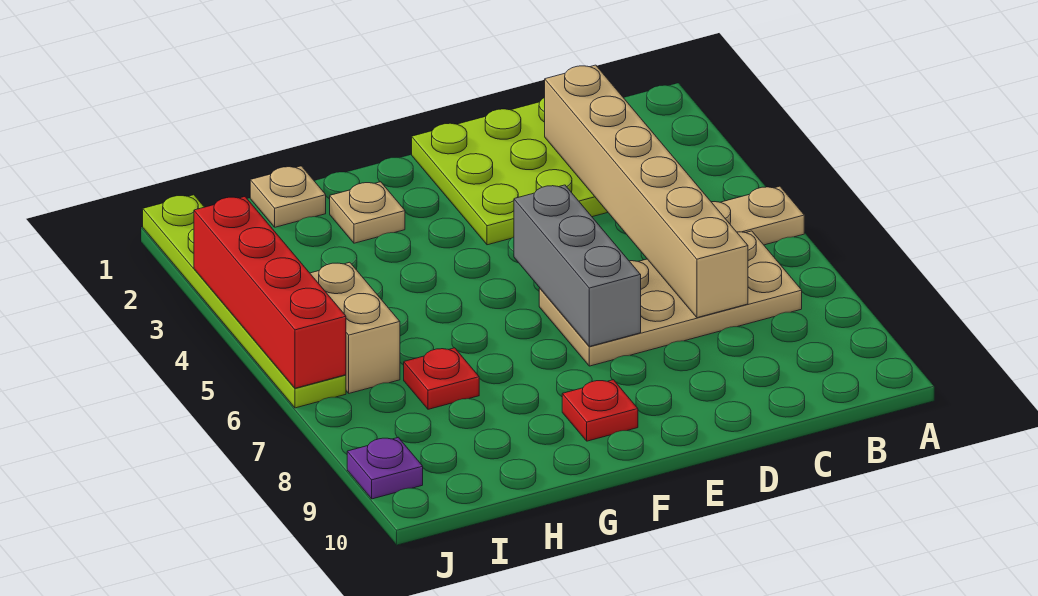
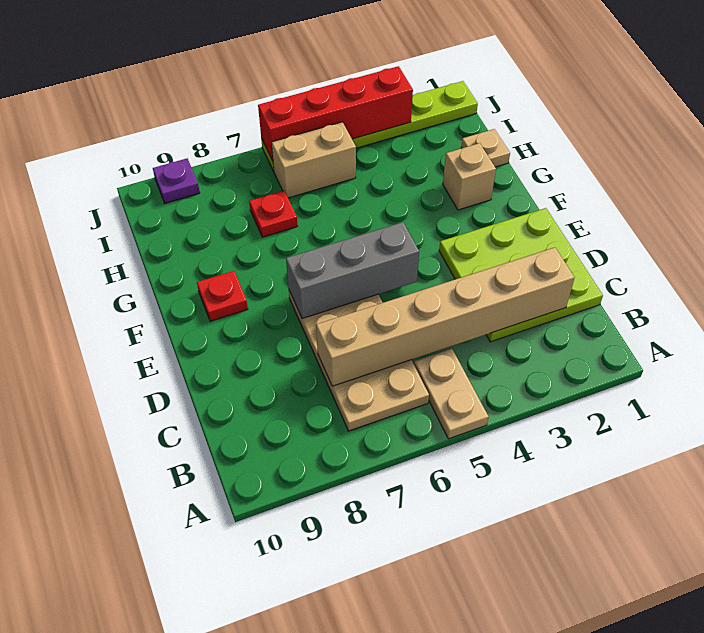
tan 1x1 plate [330,182,405,243] -> tan 1x1 brick [443,143,496,210]

